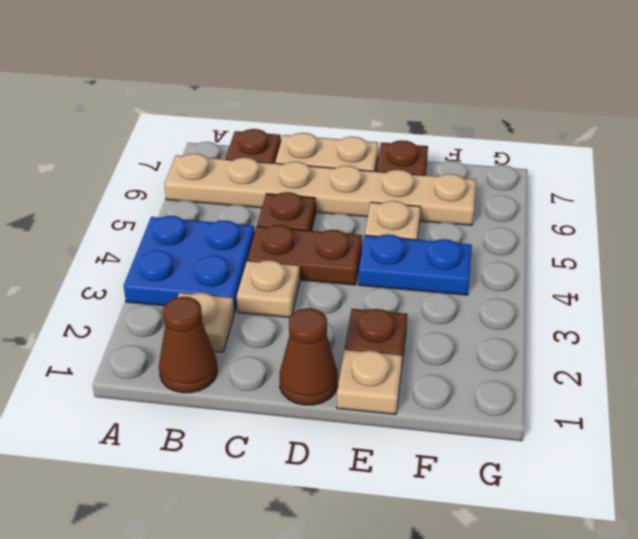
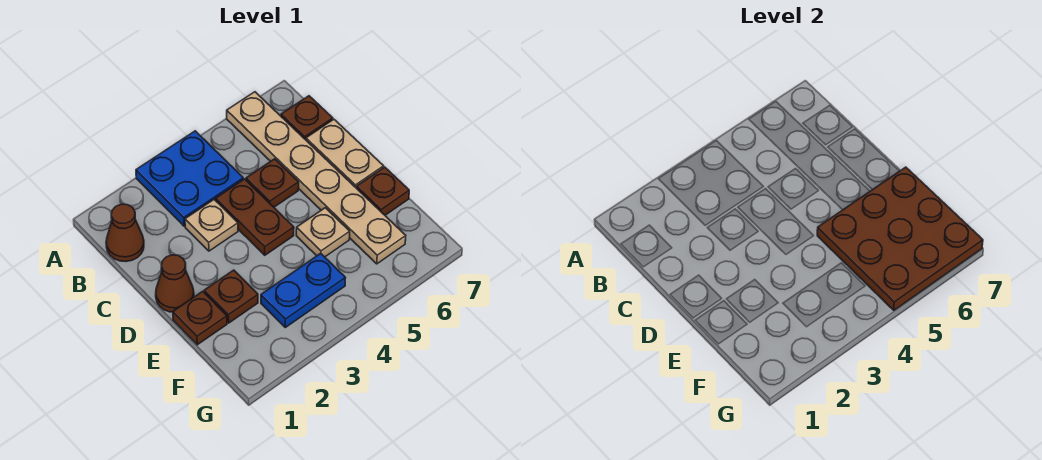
tan 1x1 plate [178,293,234,352] -> none
tan 1x1 plate [337,350,402,414] -> brown 1x1 plate [173,291,227,345]
blue 1x2 plate [358,234,472,295] -> blue 1x2 plate turned to [261,253,345,327]
none -> brown 3x3 plate [817,167,983,310]

